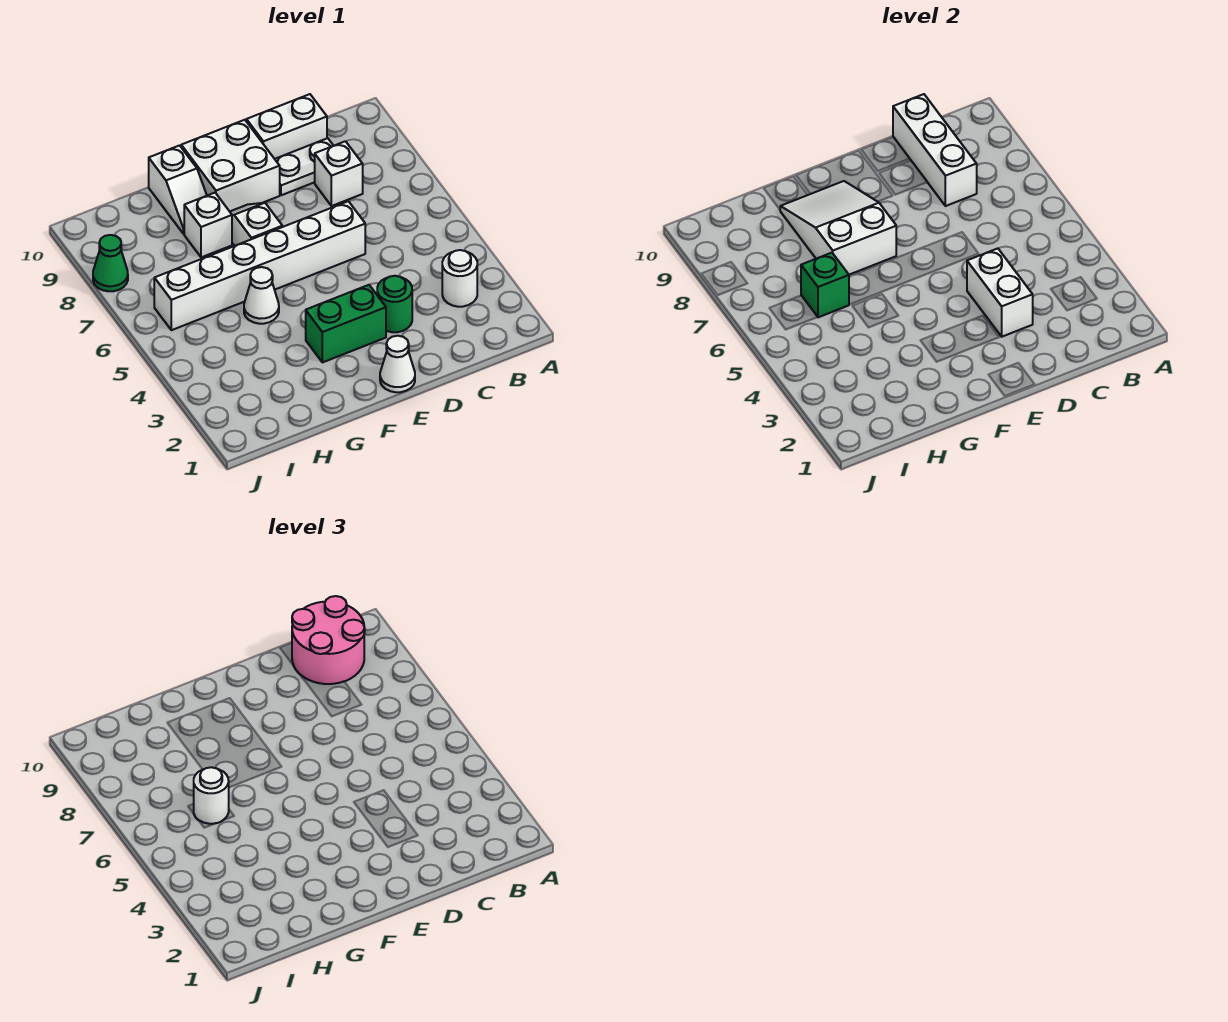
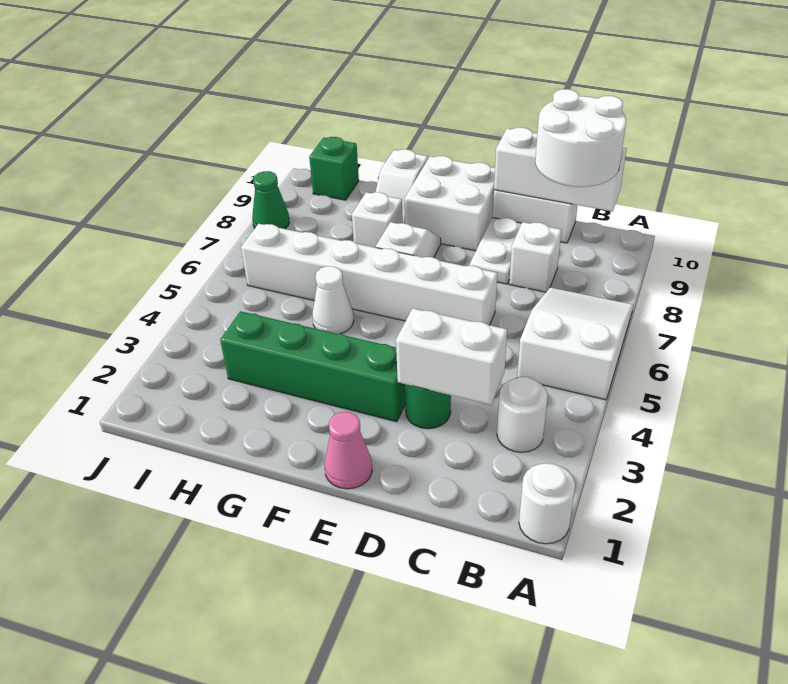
pink 2x2 round brick [292,596,365,684] -> white 2x2 round brick [535,89,626,187]
white 1x3 brick [893,94,977,206] -> white 1x3 brick turned to [494,128,626,211]
white 1x2 plate [275,138,333,195] -> white 1x2 plate turned to [470,217,522,284]
white 1x2 brick [967,248,1033,337] -> white 1x2 brick turned to [396,308,507,405]
white 1x1 cone [380,336,415,392] -> pink 1x1 cone [324,412,372,489]
green 1x2 brick [306,285,386,362] -> green 1x4 brick [220,311,405,422]
white 2x3 slope [780,181,896,275] -> white 2x3 slope moved to [517,287,633,400]
green 1x1 brick [801,253,849,317] -> green 1x1 brick moved to [309,137,359,200]
white 1x1 round brick [194,767,229,824] -> white 1x1 round brick moved to [519,463,575,544]

